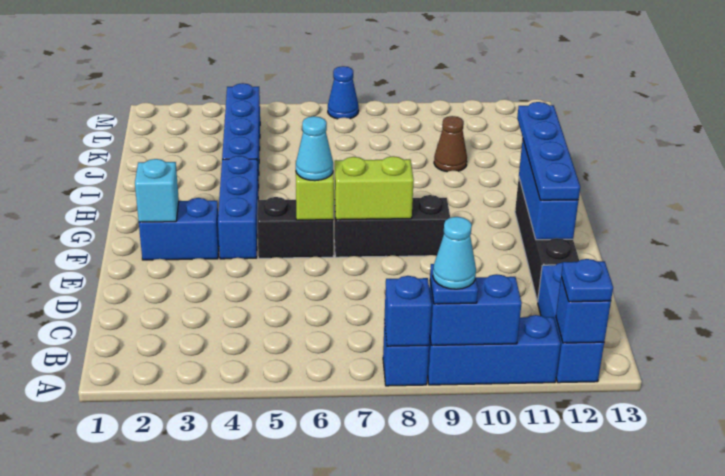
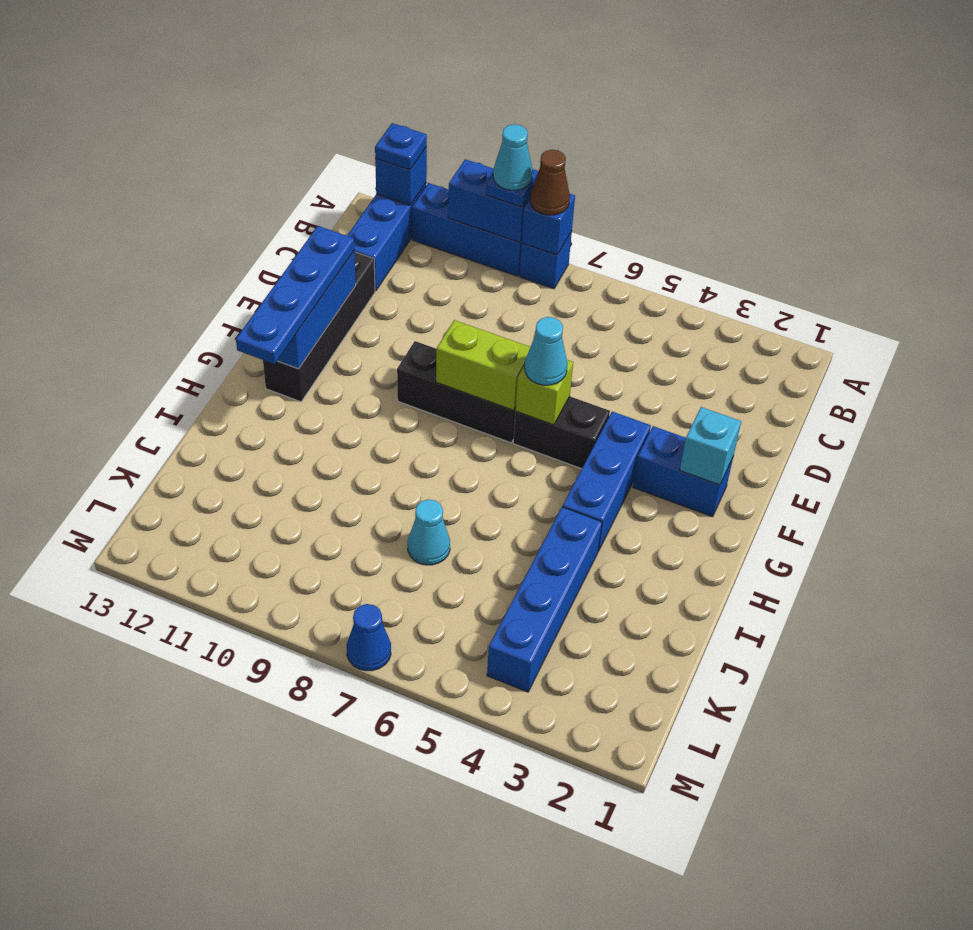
none -> cyan 1x1 cone [408,499,450,565]
brown 1x1 cone [434,116,467,172] -> brown 1x1 cone moved to [530,150,570,215]

